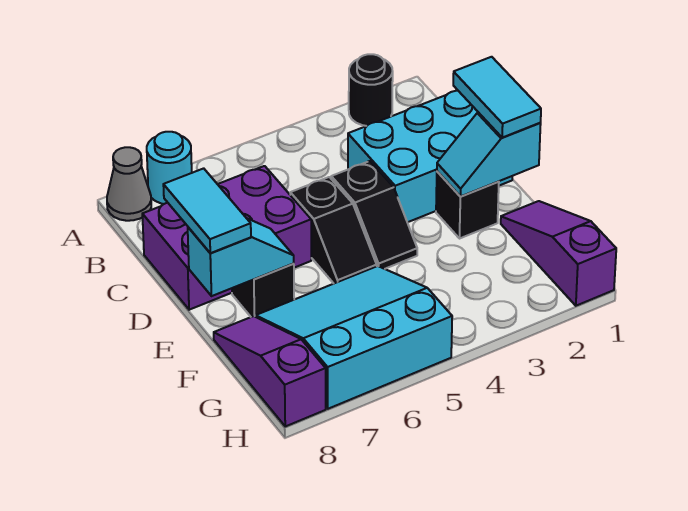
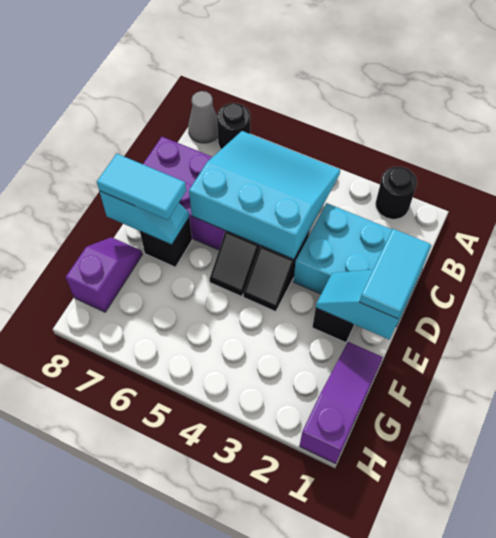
cyan 1x1 round brick [147,132,192,204] -> black 1x1 round brick [217,103,250,149]
cyan 1x2 tile [163,168,251,253] -> cyan 1x2 tile turned to [97,154,186,220]
cyan 3x3 slope [256,266,452,409] -> cyan 3x3 slope moved to [189,131,340,259]
purple 1x3 slope [214,316,326,426] -> purple 1x2 slope [66,237,142,312]

